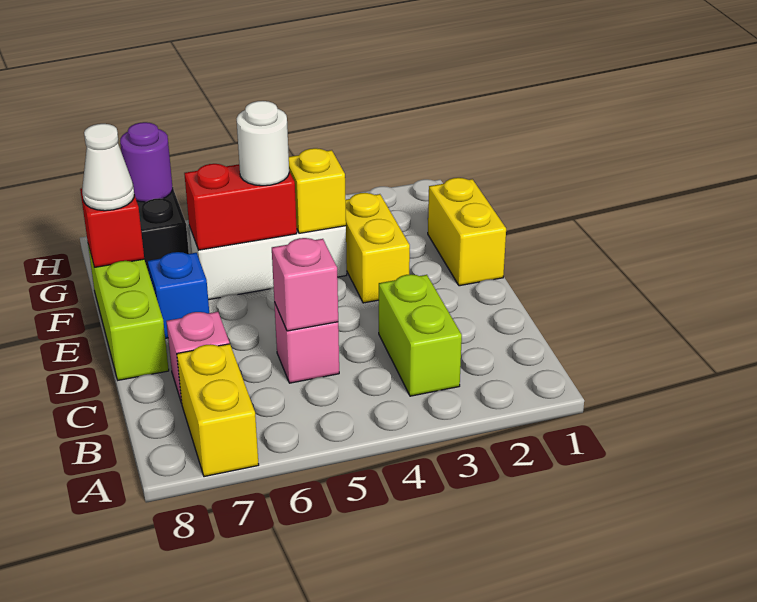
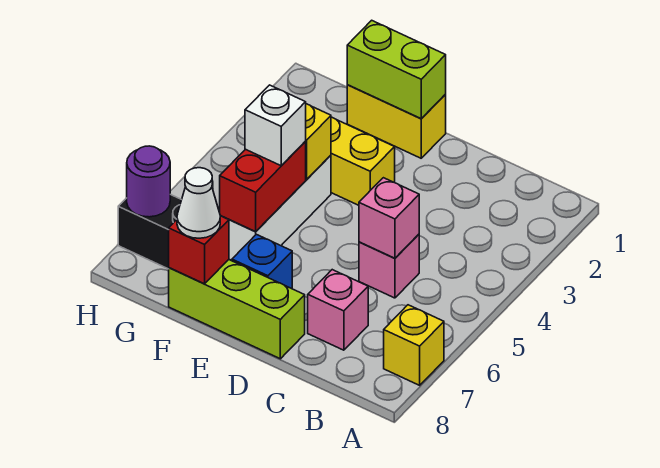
yellow 1x2 brick [177,344,259,477] -> yellow 1x1 brick [384,305,444,385]
lime 1x2 brick [379,274,462,396] -> lime 1x2 brick moved to [347,20,446,119]
white 1x1 round brick [237,101,289,186] -> white 1x1 brick [245,85,306,166]

